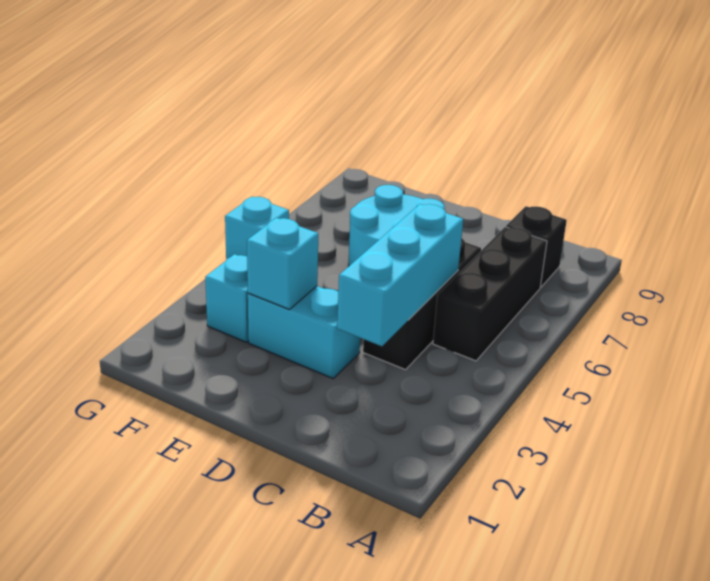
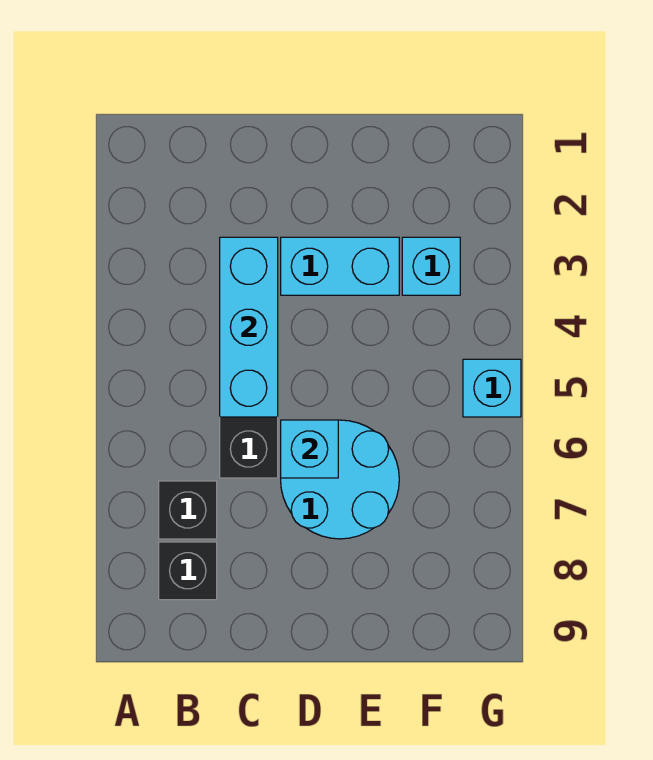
black 1x3 brick [433,227,547,361] -> black 1x1 brick [159,481,217,539]
cyan 1x1 brick [247,218,318,310] -> cyan 1x1 brick moved to [281,420,338,478]

